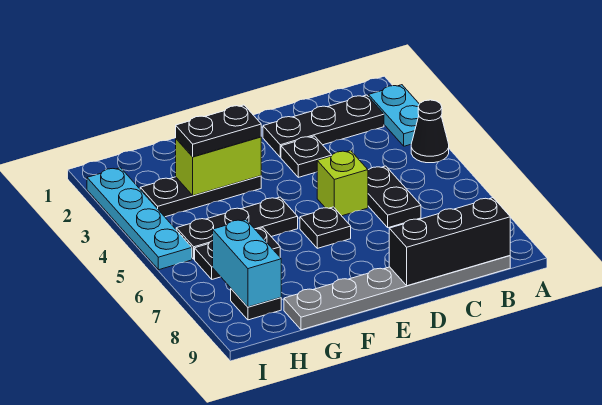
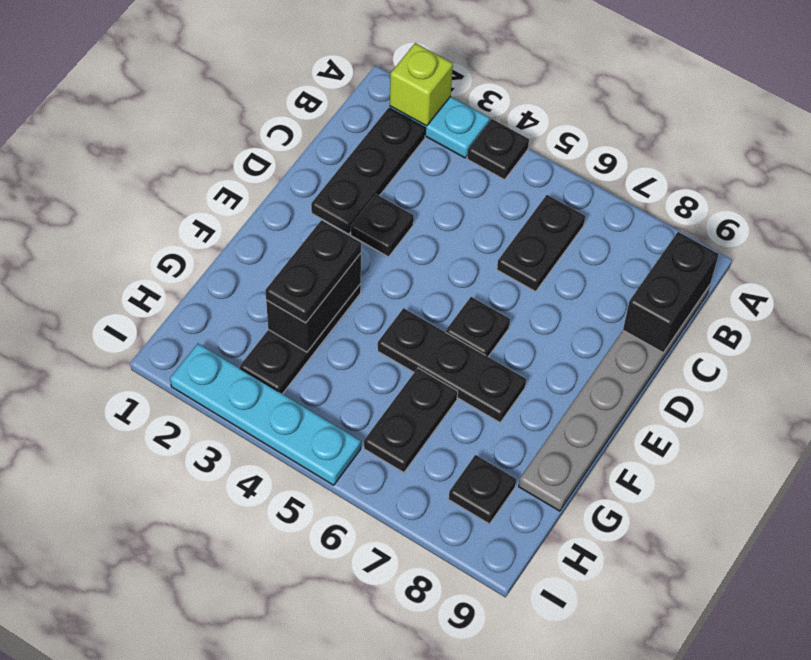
black 1x1 cone [411,100,449,163] -> black 1x1 plate [467,119,529,180]
black 1x3 brick [389,198,510,286] -> black 1x2 brick [623,232,719,353]
black 1x2 plate [368,166,421,228] -> black 1x2 plate turned to [497,195,585,291]
lime 1x1 brick [317,151,368,216] -> lime 1x1 brick moved to [390,43,453,126]
lime 1x2 brick [176,137,261,196] -> black 1x2 brick [266,253,361,352]
black 1x3 plate [176,197,298,259] -> black 1x3 plate turned to [378,308,526,422]
cyan 1x2 brick [213,220,281,307] -> none

